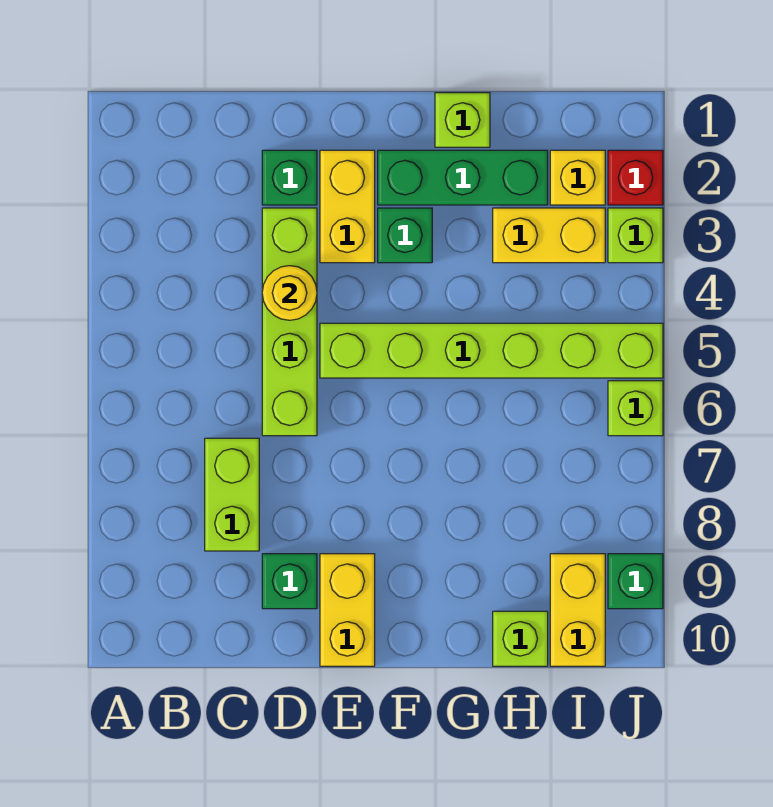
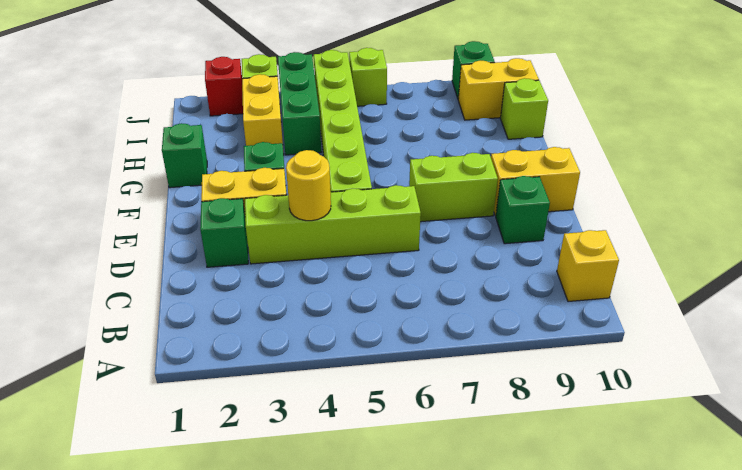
lime 1x2 brick [205,438,259,551] -> lime 1x2 brick moved to [409,153,498,222]
green 1x3 brick [378,150,548,205] -> green 1x3 brick moved to [278,52,321,155]
lime 1x1 brick [435,93,490,147] -> green 1x1 brick [162,123,207,188]
yellow 1x1 brick [550,150,605,205] -> yellow 1x1 brick moved to [557,230,619,302]

